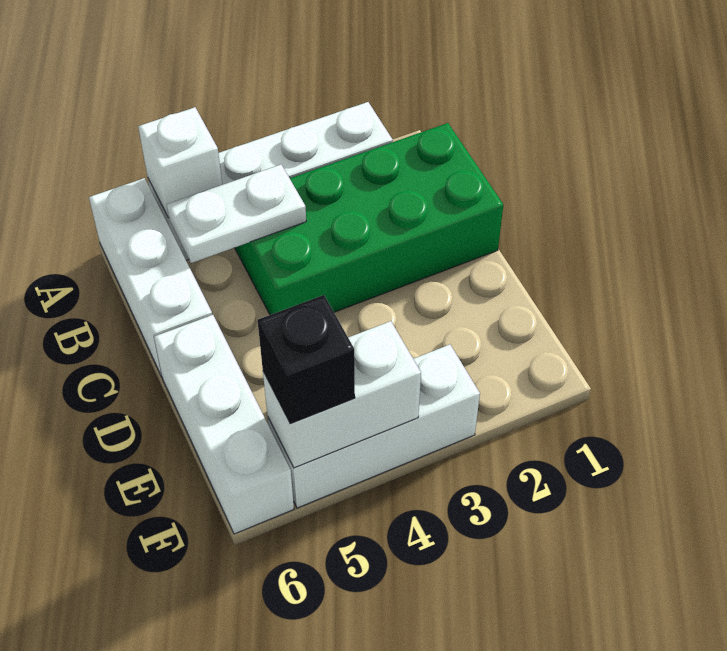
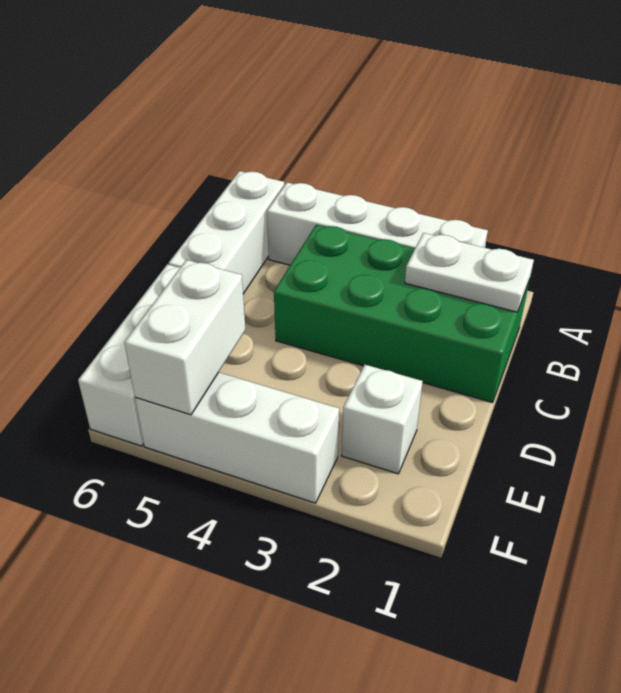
white 1x1 brick [138,107,222,218] -> white 1x1 brick moved to [342,365,423,474]
white 1x2 plate [167,165,306,263] -> white 1x2 plate moved to [405,233,534,312]
white 1x2 brick [263,321,421,468] -> white 1x2 brick turned to [124,260,245,415]
black 1x1 brick [257,295,355,423] -> none

